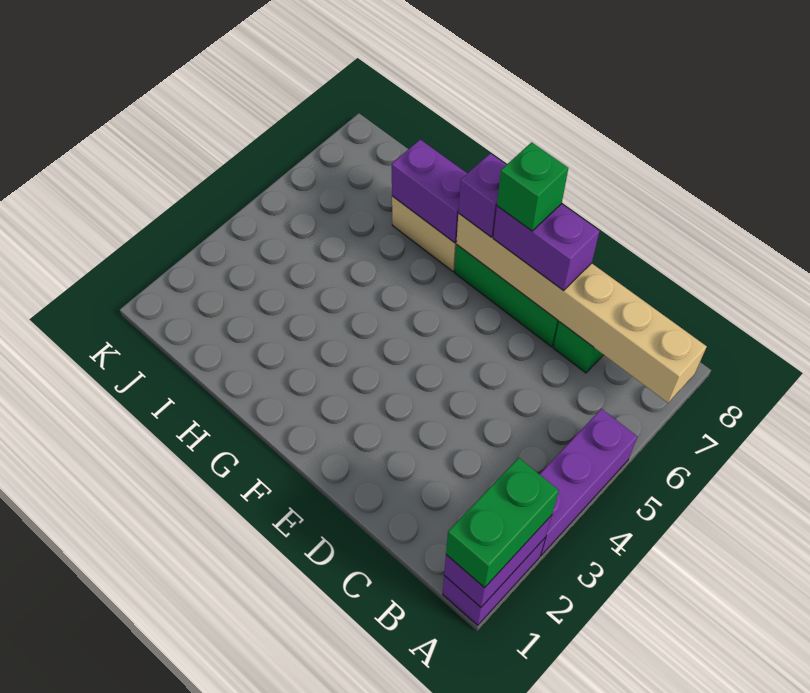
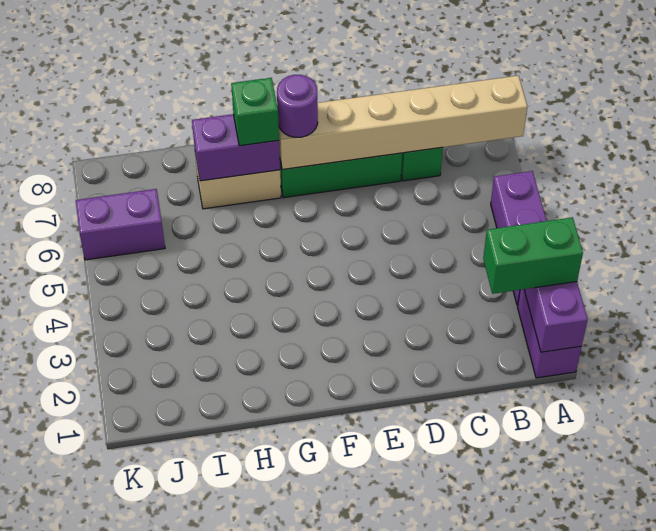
green 1x2 brick [446,458,559,588] -> green 1x2 brick turned to [483,217,583,294]
purple 1x2 brick [493,204,600,291] -> purple 1x2 brick moved to [76,189,165,260]
green 1x1 brick [497,142,568,231] -> green 1x1 brick moved to [231,78,279,146]
purple 1x1 brick [458,153,506,237] -> purple 1x1 round brick [277,75,318,137]

